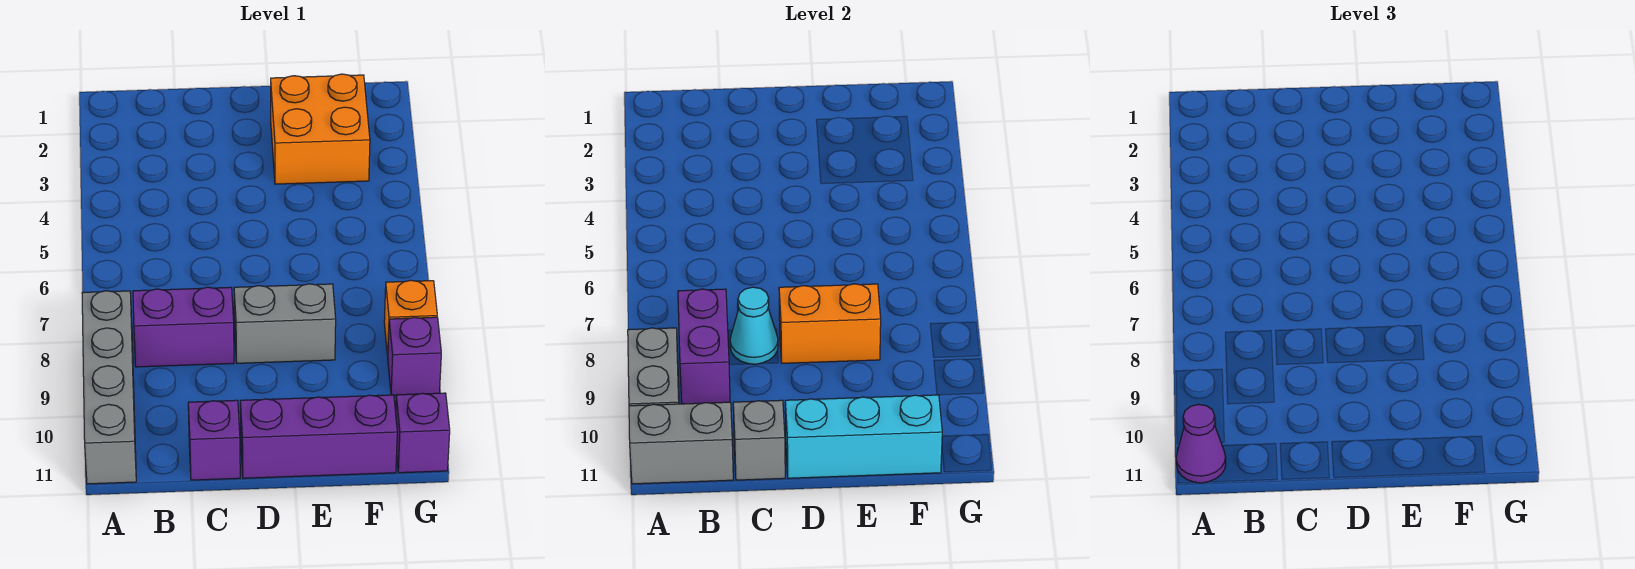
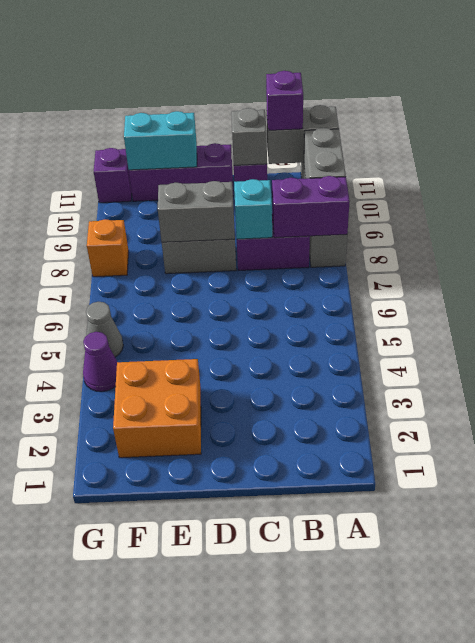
purple 1x1 cone [1176,404,1226,483] -> purple 1x1 cone moved to [83,332,117,392]
purple 1x2 brick [678,289,730,404] -> purple 1x2 brick turned to [272,176,350,238]
cyan 1x1 cone [730,287,778,364] -> cyan 1x1 brick [234,179,272,239]
orange 1x2 brick [779,284,881,363] -> grey 1x2 brick [158,181,235,242]
cyan 1x3 brick [785,395,942,478] -> cyan 1x2 brick [124,111,197,170]
none -> grey 1x1 cone [86,302,123,357]
purple 1x1 brick [388,317,441,396] -> purple 1x1 brick moved to [266,71,303,131]

